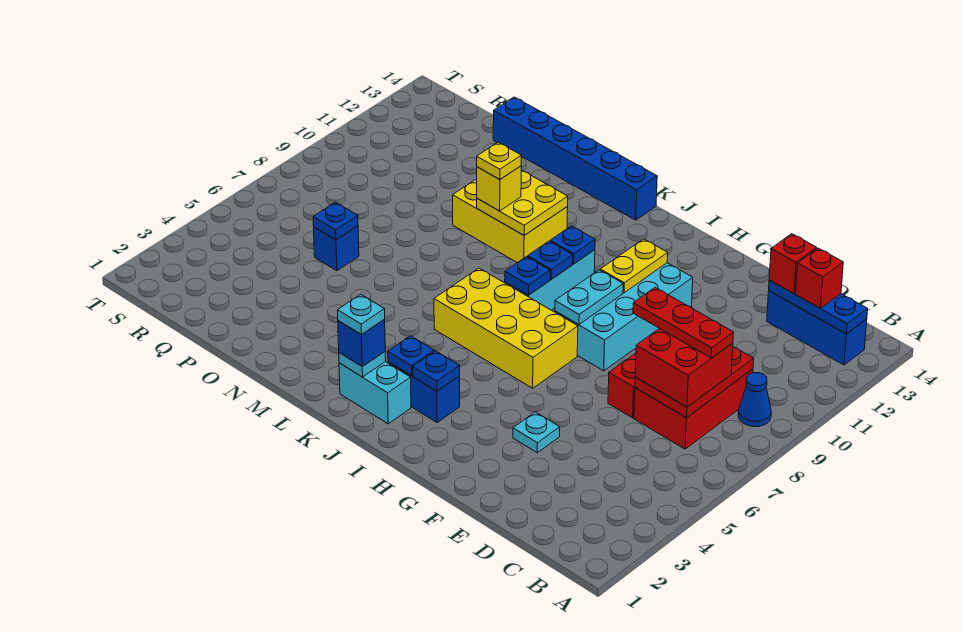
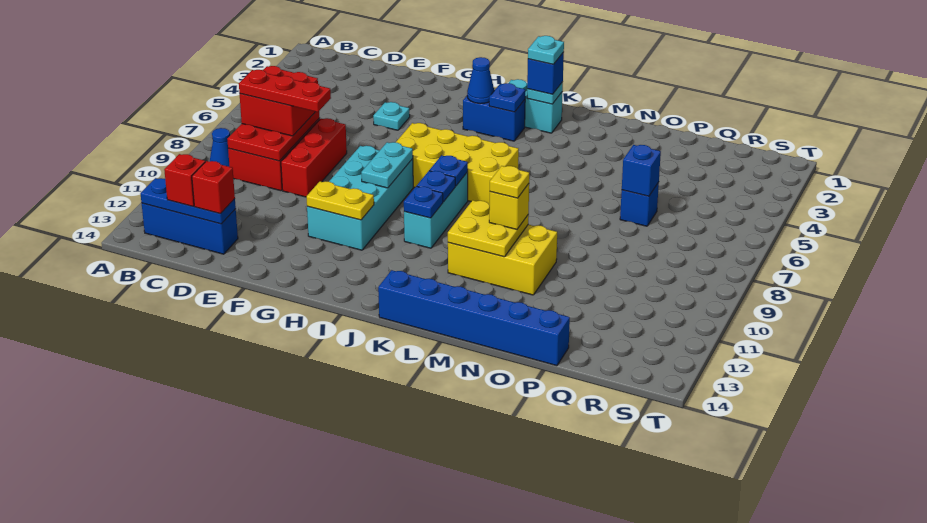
yellow 1x2 plate [600,239,668,293] -> yellow 1x2 plate turned to [306,181,374,220]
blue 1x1 plate [413,351,460,391] -> blue 1x1 cone [467,57,494,104]
blue 1x1 plate [313,202,358,240] -> blue 1x1 brick [622,145,661,196]

